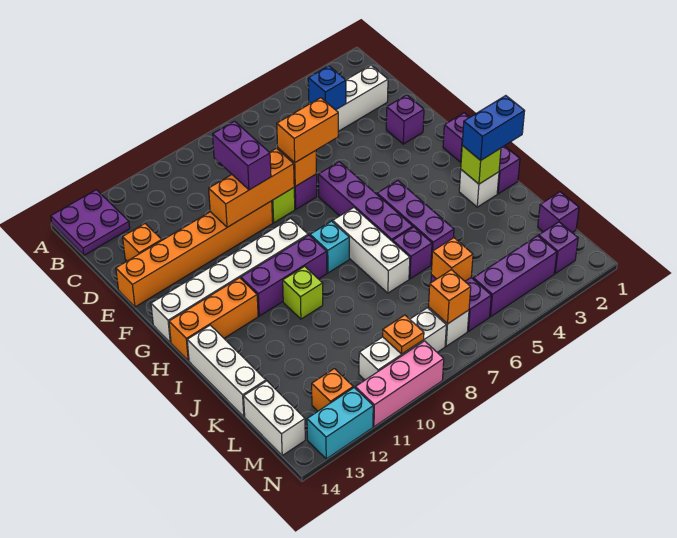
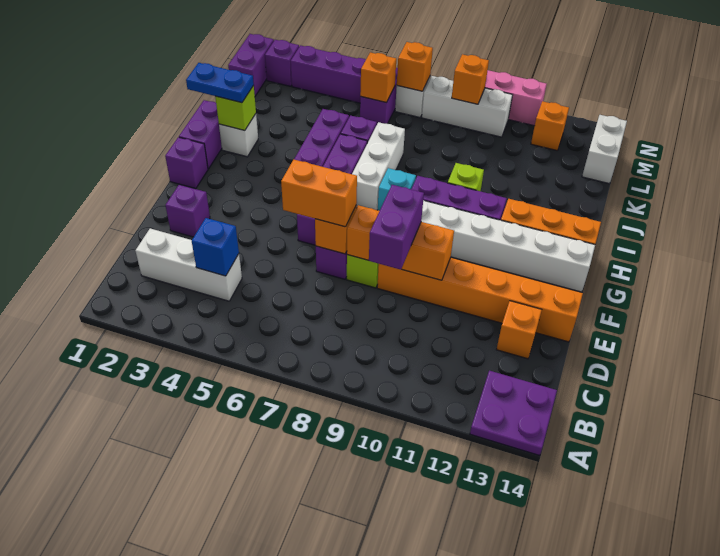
blue 1x2 brick [462,96,525,160] -> blue 1x2 plate [186,63,254,103]
white 1x3 brick [187,325,266,417] -> none
purple 1x1 brick [538,192,579,232] -> purple 1x2 brick [228,34,274,96]
orange 1x1 plate [383,315,424,354] -> orange 1x1 brick [452,54,489,104]
cyan 1x2 brick [307,388,373,459] -> none

